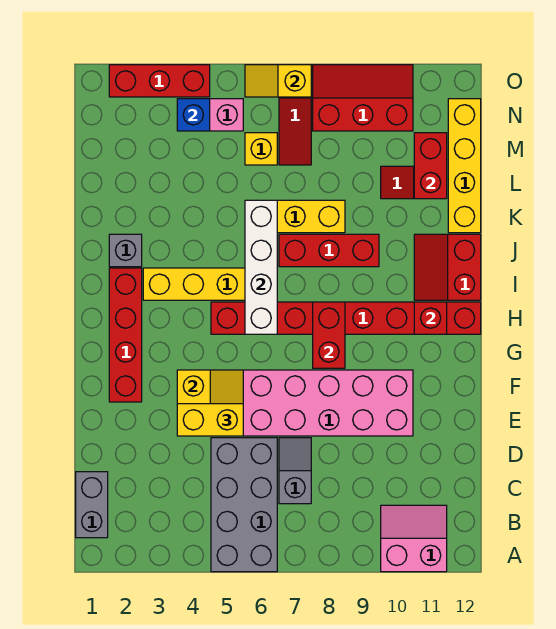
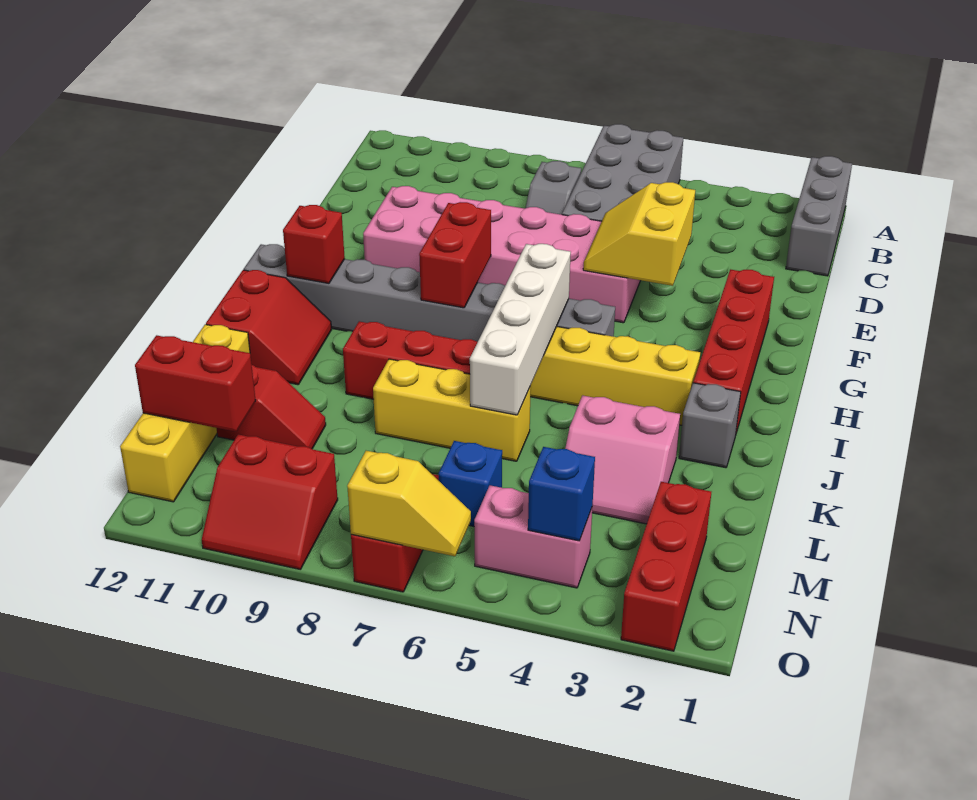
pink 2x2 slope [381,505,447,572] -> pink 2x2 slope moved to [565,395,680,524]
grey 1x2 brick [76,472,108,538] -> grey 1x3 brick [786,156,852,276]
yellow 1x2 brick [177,404,243,436] -> none
red 1x8 brick [211,302,481,334] -> grey 1x8 brick [244,244,615,342]
red 1x2 brick [414,133,447,199] -> red 1x2 brick turned to [135,335,256,432]
yellow 1x1 brick [245,133,277,165] -> blue 1x1 brick [439,441,502,526]
red 2x3 slope [313,65,413,131] -> red 2x2 slope [202,434,338,570]
red 1x3 brick [109,65,210,97] -> red 1x3 brick turned to [621,482,711,651]

